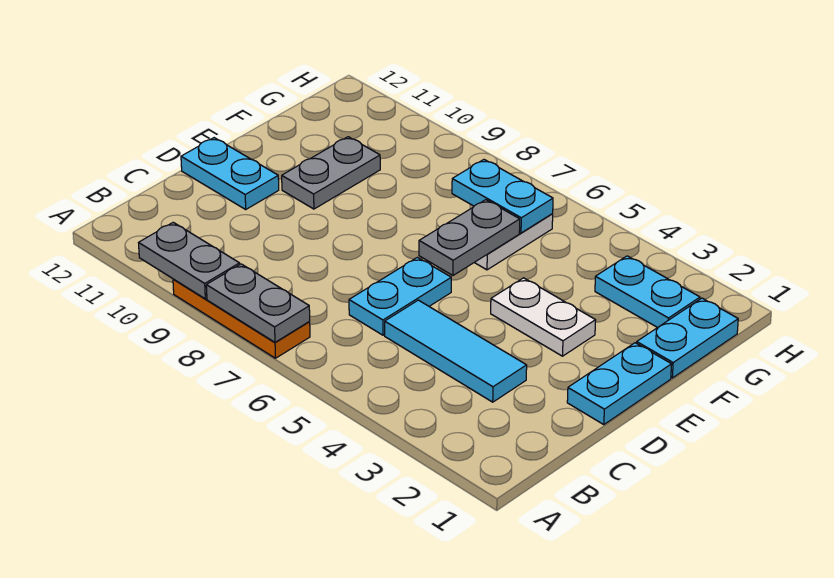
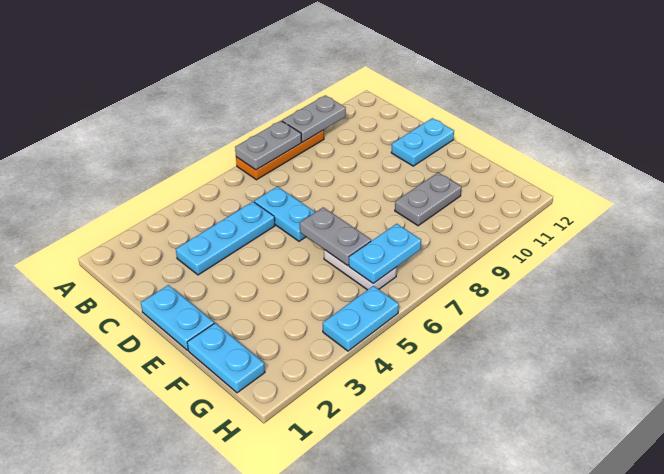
cyan 1x3 tile [385,300,527,402] -> cyan 1x3 plate [176,202,275,275]
white 1x2 plate [491,278,596,356] -> none
grey 1x2 plate [282,137,380,209] -> grey 1x2 plate turned to [395,173,462,226]
cyan 1x2 plate [595,256,700,328] -> cyan 1x2 plate moved to [323,286,399,351]

